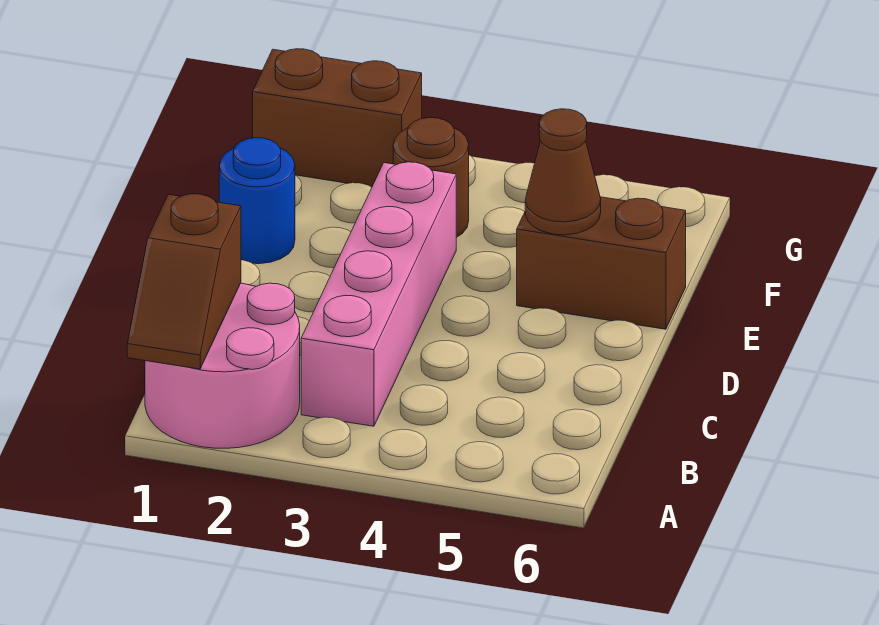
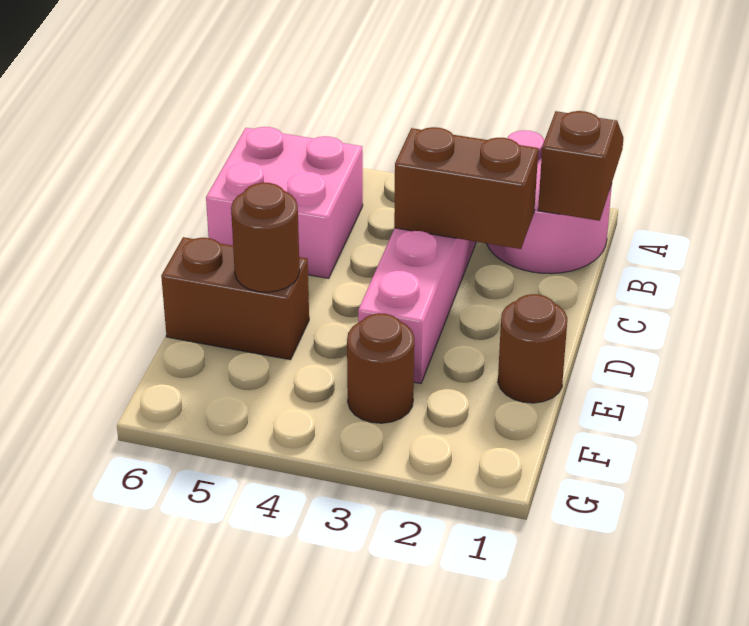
none -> pink 2x2 brick [206,127,363,278]
blue 1x1 round brick [219,138,295,264] -> brown 1x1 round brick [498,294,567,403]
brown 1x1 cone [525,109,601,235] -> brown 1x1 round brick [231,183,300,292]
brown 1x2 brick [253,49,422,187] -> brown 1x2 brick moved to [394,127,538,249]

